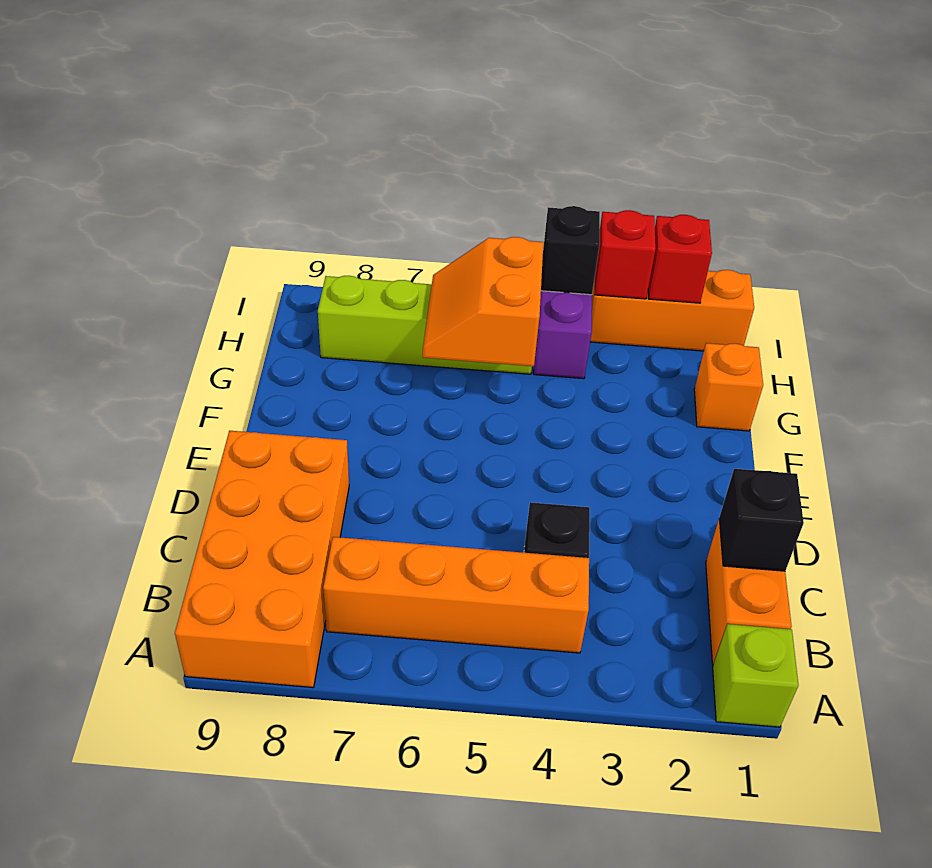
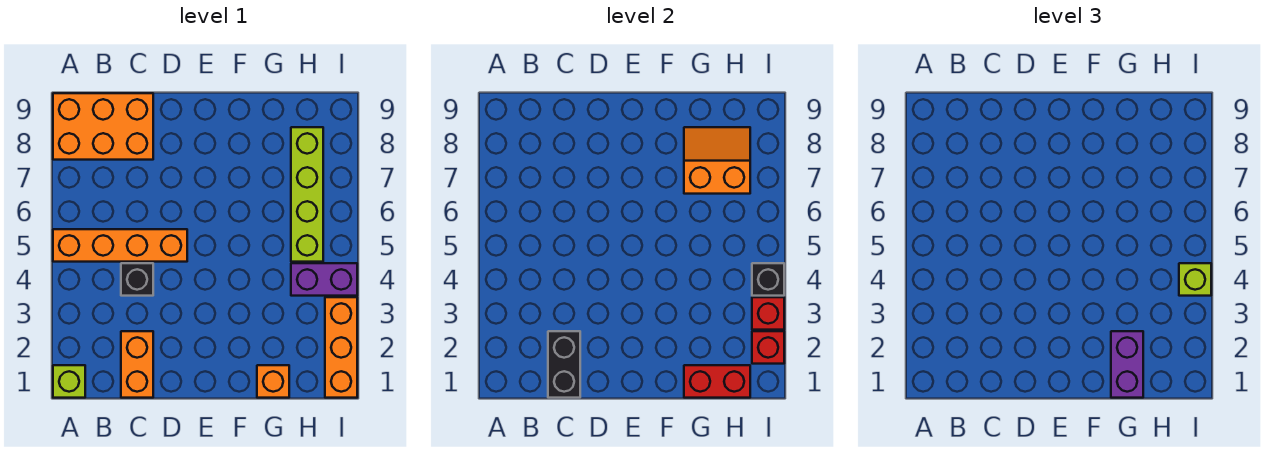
orange 2x4 brick [175,431,349,688] -> orange 2x3 brick [53,93,153,160]
orange 1x2 brick [706,520,792,664] -> orange 1x2 brick turned to [121,331,153,398]
orange 1x4 brick [323,537,589,653] -> orange 1x4 brick turned to [53,229,187,262]
black 1x1 brick [719,469,804,571] -> black 1x2 brick [548,331,580,398]
none -> red 1x2 brick [684,365,750,398]
none -> purple 1x2 brick [1111,331,1143,398]
orange 2x2 slope [423,237,543,366] -> orange 2x2 slope moved to [684,127,750,194]
none -> lime 1x1 brick [1179,263,1211,296]

